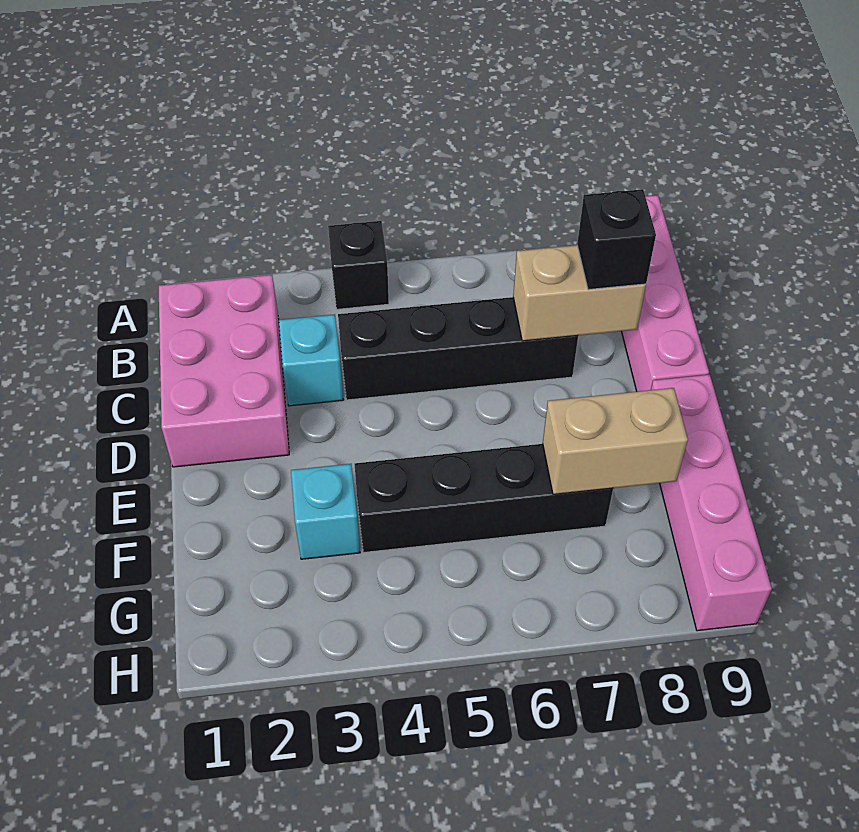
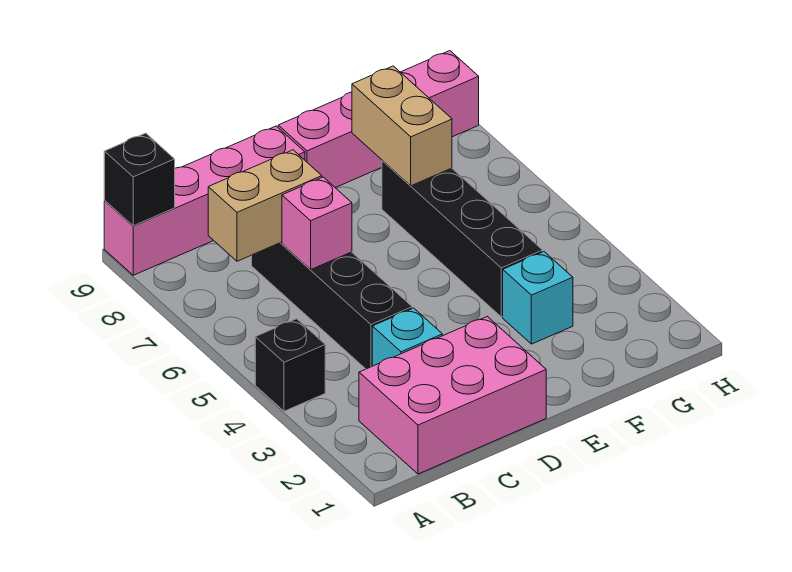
none -> pink 1x1 brick [282,177,352,269]
tan 1x2 brick [513,245,646,341] -> tan 1x2 brick turned to [208,150,322,261]
black 1x1 brick [577,189,656,290] -> black 1x1 brick moved to [104,133,175,226]

